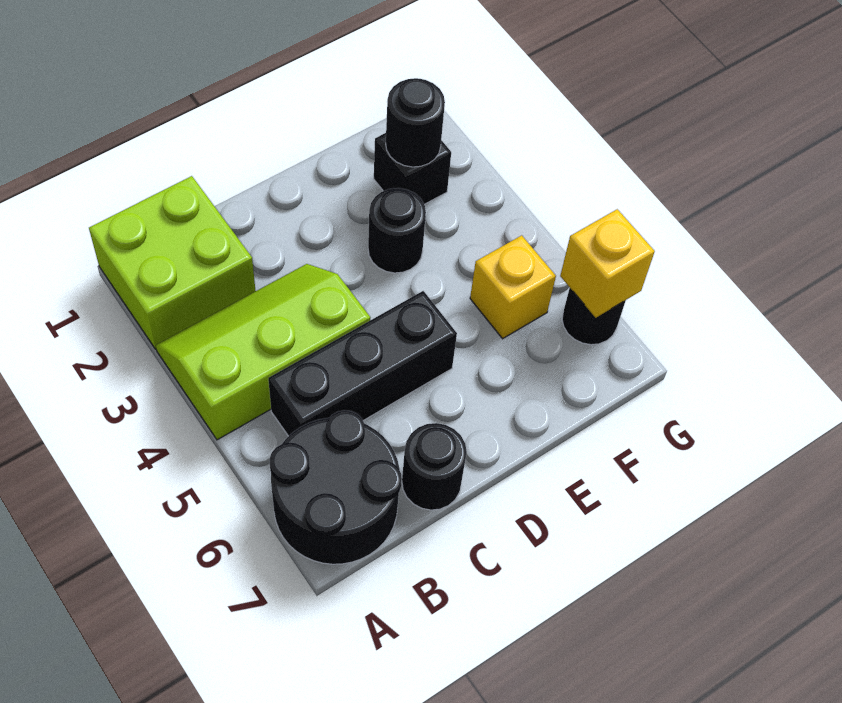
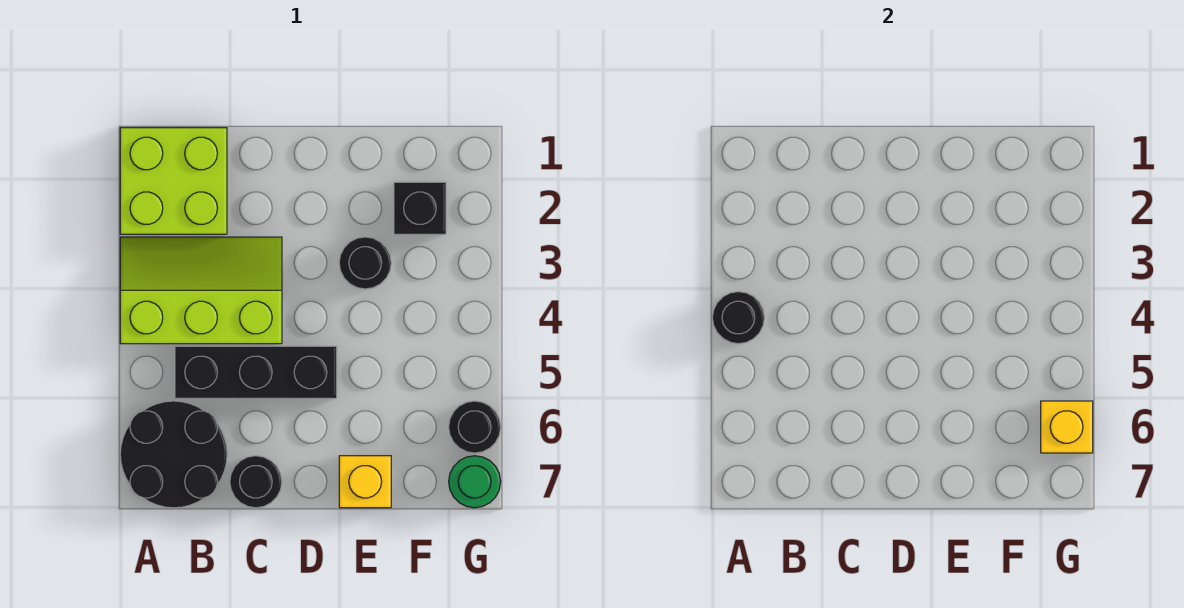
black 1x1 round brick [386,78,445,167] -> black 1x1 round brick moved to [712,292,764,344]
yellow 1x1 brick [470,235,556,339] -> yellow 1x1 brick moved to [339,456,391,508]
none -> green 1x1 round brick [449,456,501,508]

